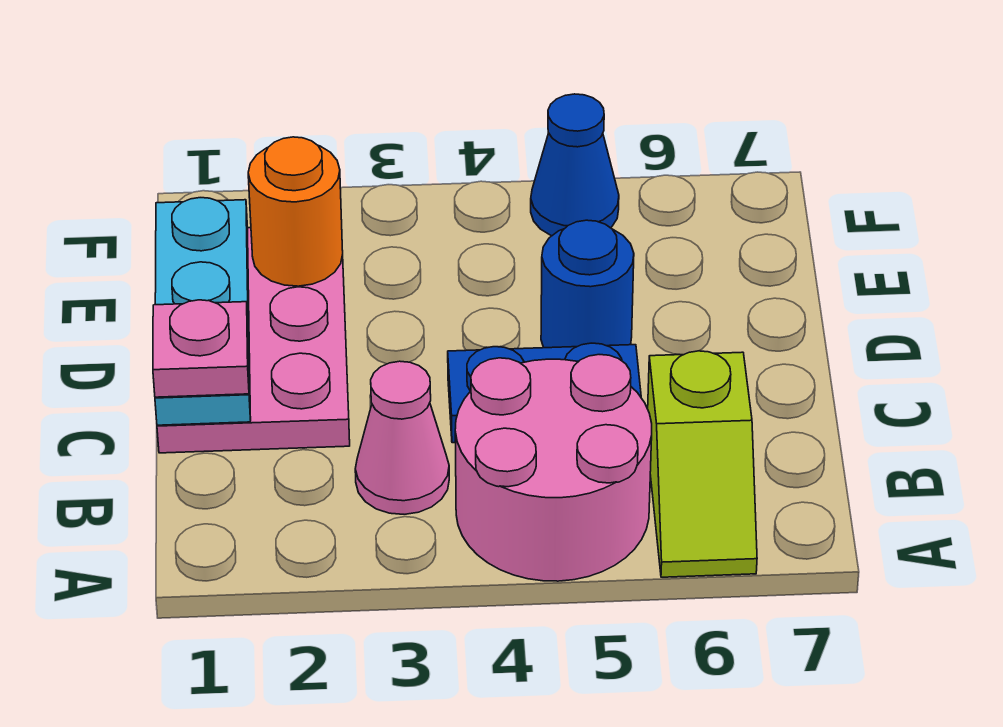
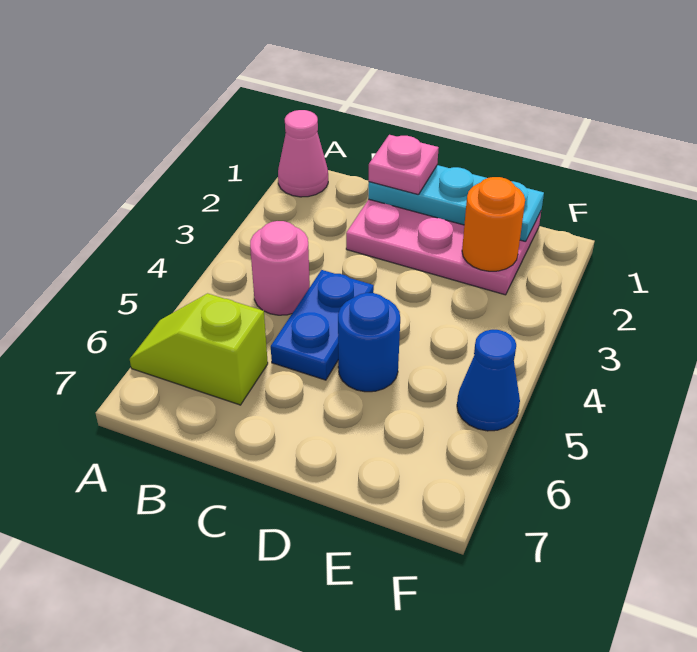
pink 2x2 round brick [455,355,652,581] -> pink 1x1 round brick [250,221,310,315]
pink 1x1 cone [355,361,449,514] -> pink 1x1 cone moved to [278,110,328,197]

